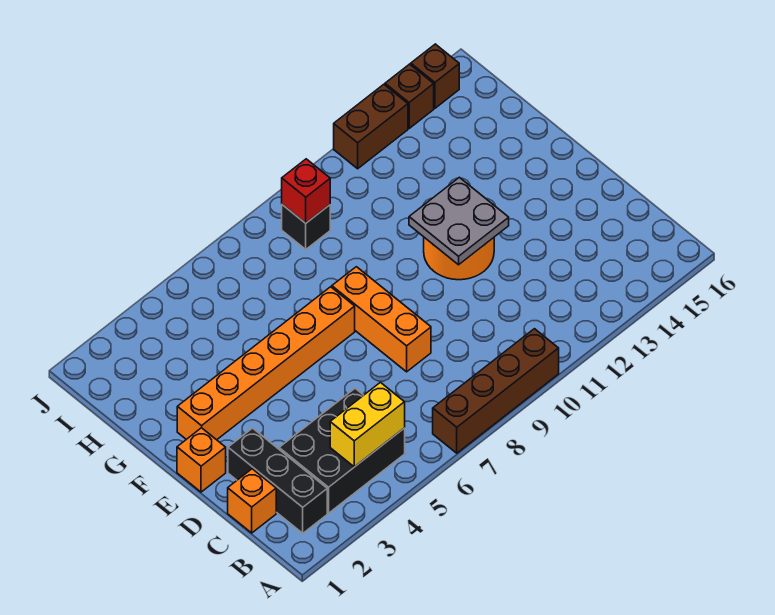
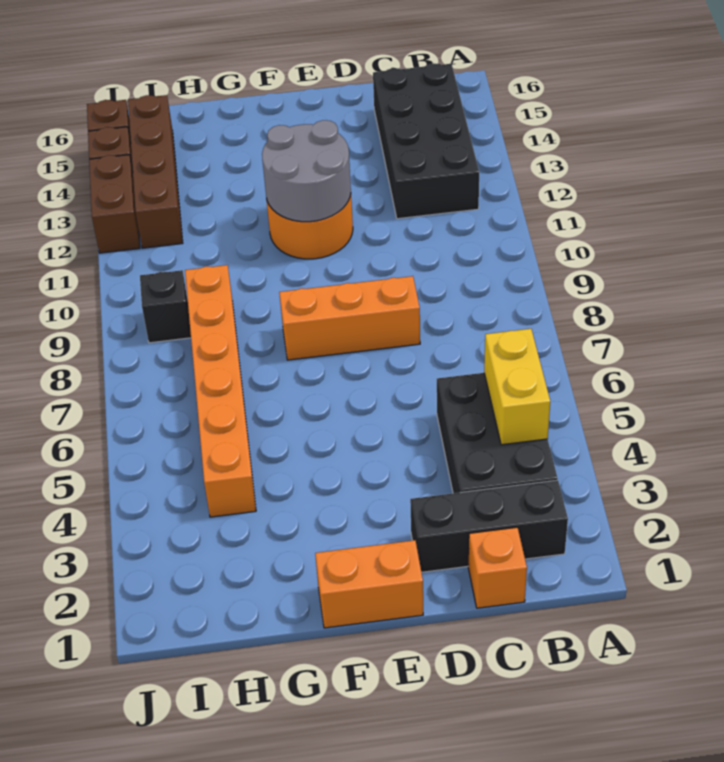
brown 1x4 brick [433,329,559,453] -> brown 1x4 brick moved to [128,95,183,248]
none -> black 2x4 brick [373,63,479,219]
orange 1x1 brick [177,428,226,492] -> orange 1x2 brick [315,540,423,628]
grey 2x2 plate [409,177,509,265] -> grey 2x2 round brick [262,120,351,222]
orange 1x6 brick [177,287,355,440] -> orange 1x6 brick moved to [185,265,256,517]
red 1x1 brick [282,159,330,223] -> none

